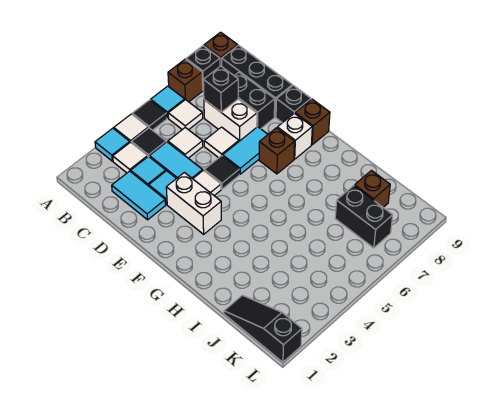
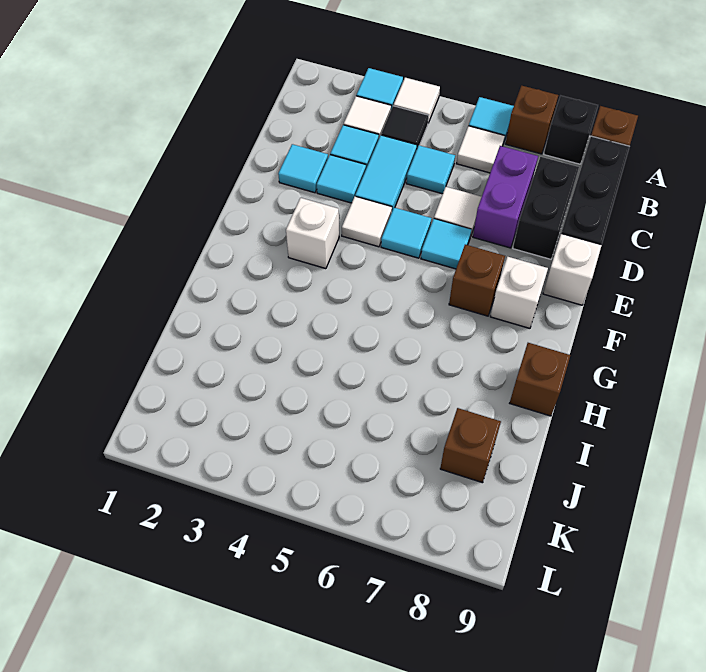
black 1x1 tile [132,100,167,130] -> none
cyan 1x2 tile [112,171,166,220] -> cyan 1x1 tile [278,144,328,193]
white 1x1 tile [168,128,203,158] -> cyan 1x1 tile [406,145,455,194]
white 1x2 brick [204,99,257,141] -> purple 1x2 brick [473,146,538,248]
black 1x1 brick [203,66,238,112] -> none
white 1x2 brick [166,172,221,234] -> white 1x1 brick [286,198,339,269]
black 1x1 tile [204,156,239,189] -> cyan 1x1 tile [381,208,432,258]
cyan 1x2 tile [223,127,268,174] -> cyan 1x1 tile [421,219,472,269]
black 1x1 brick [276,86,311,123] -> white 1x1 brick [543,234,602,305]
brown 1x1 brick [295,99,330,145] -> brown 1x1 brick moved to [510,343,570,416]
black 1x3 slope [224,295,302,362] -> none
black 1x2 brick [335,186,393,248] -> none

